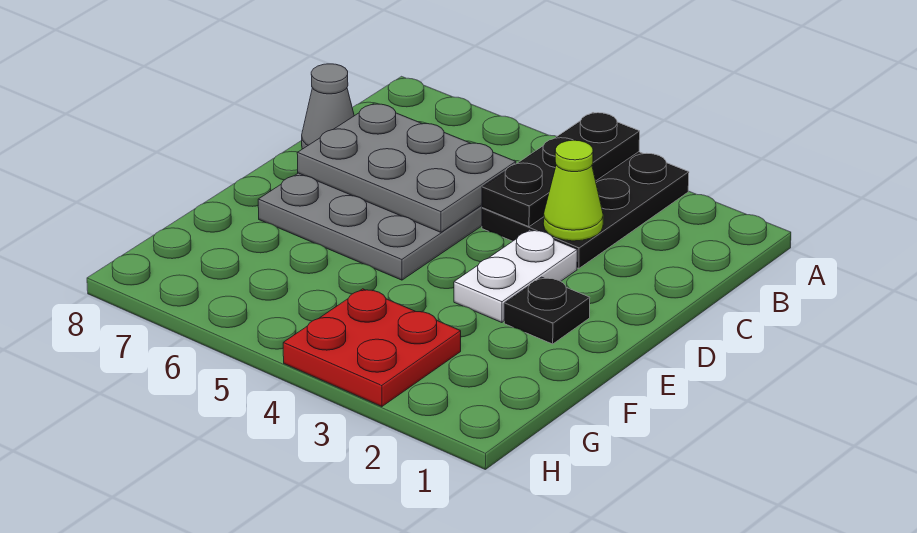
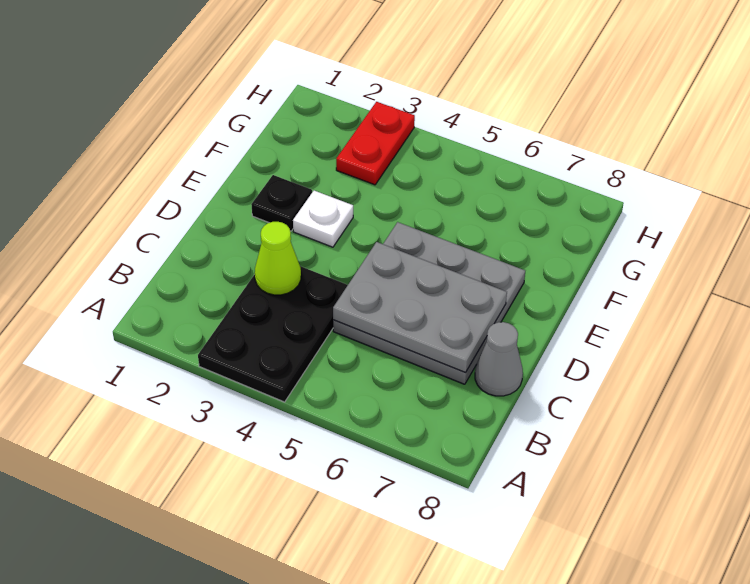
black 1x3 plate [482,113,640,227] -> none
white 1x2 plate [454,230,577,323] -> white 1x1 plate [293,191,353,247]
red 2x2 plate [283,289,461,407] -> red 1x2 plate [336,102,415,185]

